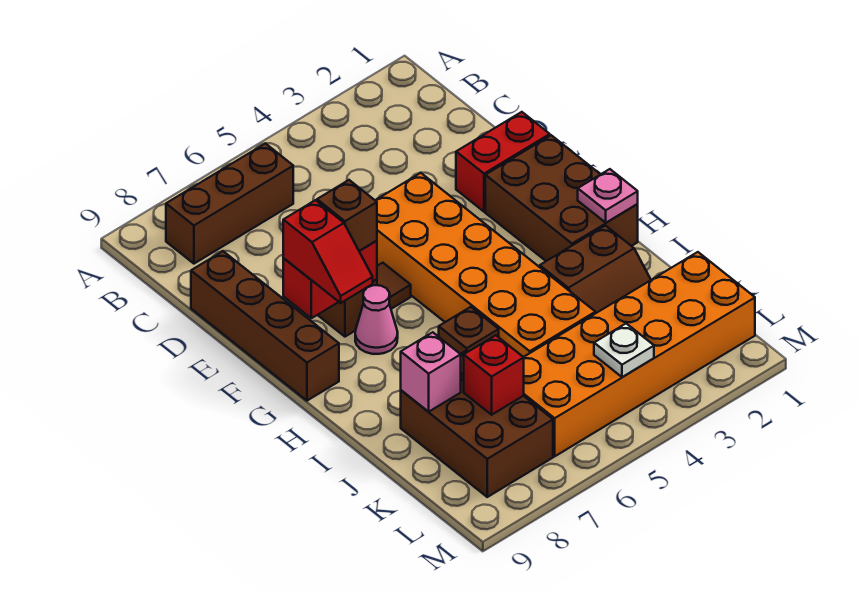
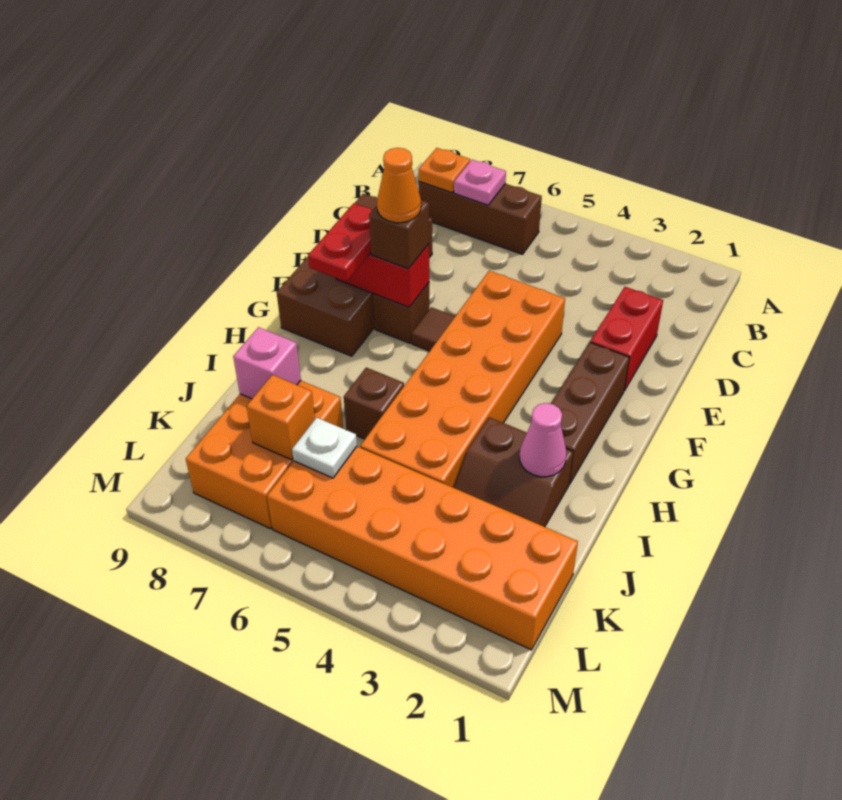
none -> orange 1x1 plate [419,148,470,193]
brown 1x4 brick [191,251,339,401] -> brown 2x4 brick [277,194,432,356]
red 1x2 brick [456,112,550,212] -> red 1x2 brick turned to [591,287,663,391]
brown 2x3 brick [485,135,638,261] -> brown 1x3 brick [551,342,629,484]
none -> orange 1x1 cone [377,148,421,223]
red 1x2 slope [283,200,373,303] -> red 1x2 plate [308,203,373,282]
pink 1x1 cone [355,285,398,354] -> pink 1x1 cone moved to [520,403,566,477]
pink 1x1 plate [578,169,638,223] -> pink 1x1 plate moved to [454,160,506,205]
brown 2x3 brick [401,350,553,497] -> orange 2x3 brick [186,381,343,529]
red 1x1 brick [464,335,524,415] -> orange 1x1 brick [247,375,315,460]
white 1x1 plate [594,324,654,377] -> white 1x1 plate moved to [292,418,357,478]

